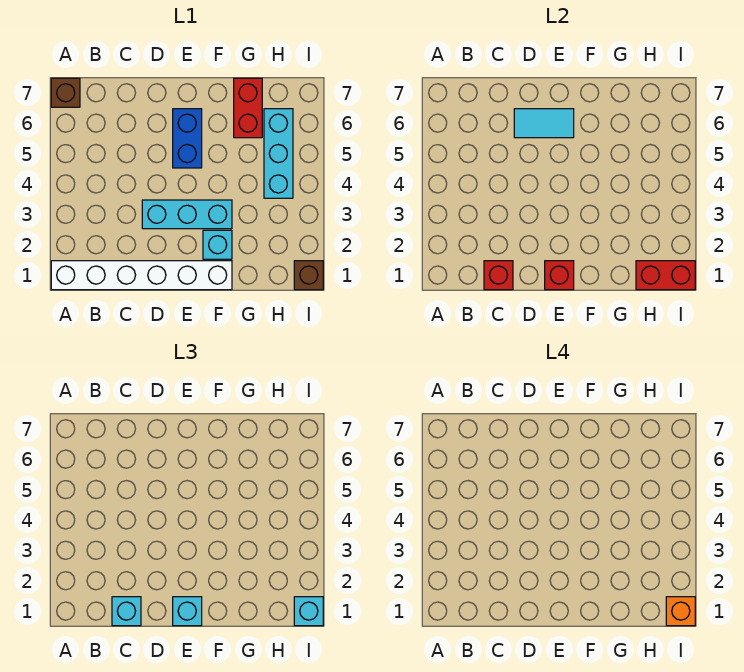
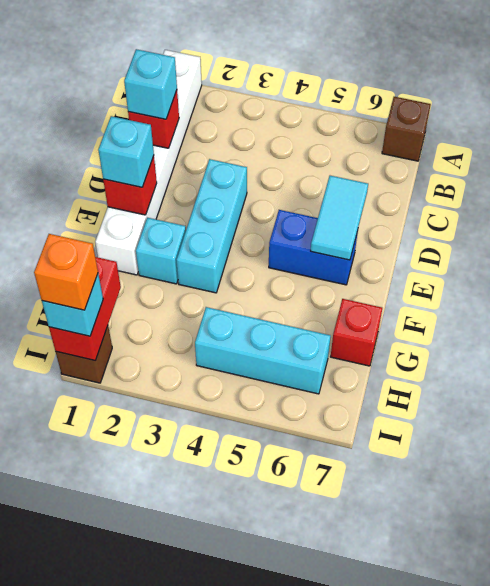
red 1x2 brick [234,78,262,138] -> red 1x1 brick [331,299,382,366]

